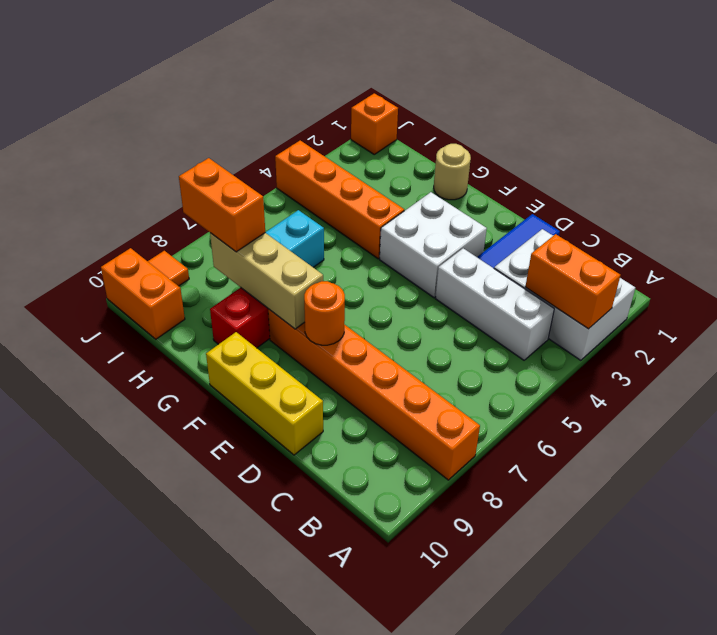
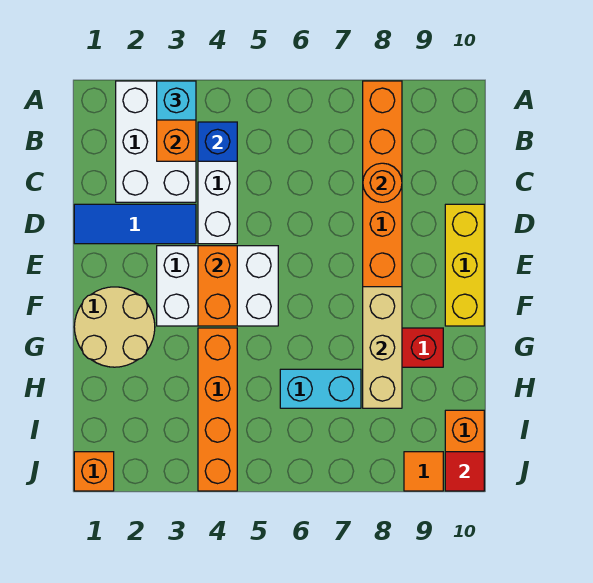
none -> cyan 1x1 brick [157,81,196,120]
none -> blue 1x1 brick [198,122,237,161]
white 2x2 brick [380,192,487,298] -> white 2x3 brick [157,246,278,326]
orange 1x1 round brick [304,281,345,345] -> orange 1x1 round brick moved to [363,163,402,202]
tan 1x1 round brick [434,144,471,200] -> tan 2x2 round brick [74,287,155,367]
orange 1x2 brick [179,158,265,252] -> orange 1x2 brick moved to [198,246,237,326]
none -> red 1x1 tile [445,452,484,491]

